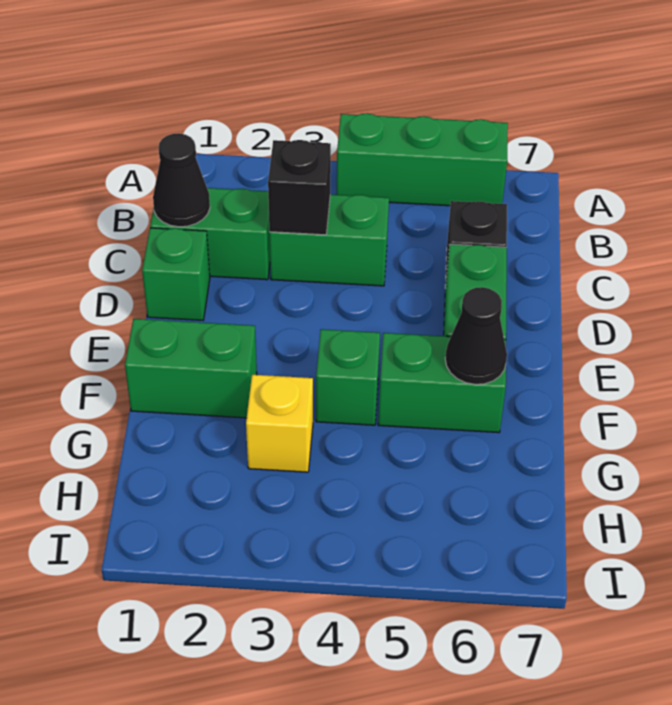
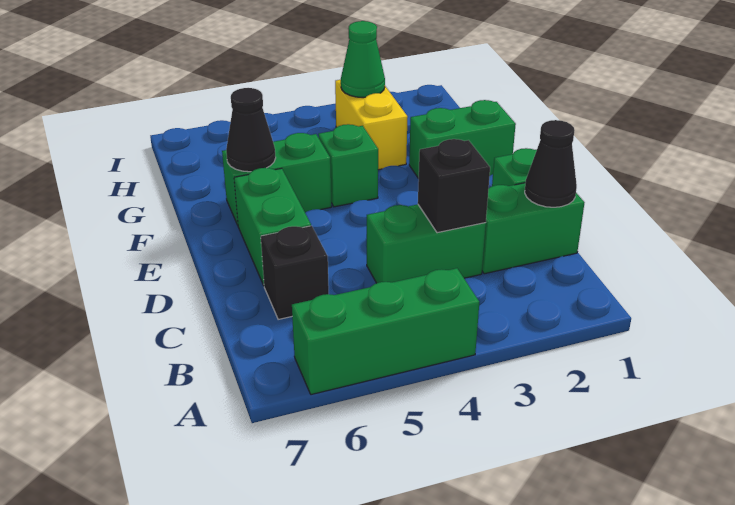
yellow 1x1 brick [246,375,313,472] -> yellow 1x2 brick [335,80,408,170]
none -> green 1x1 cone [341,21,385,98]

